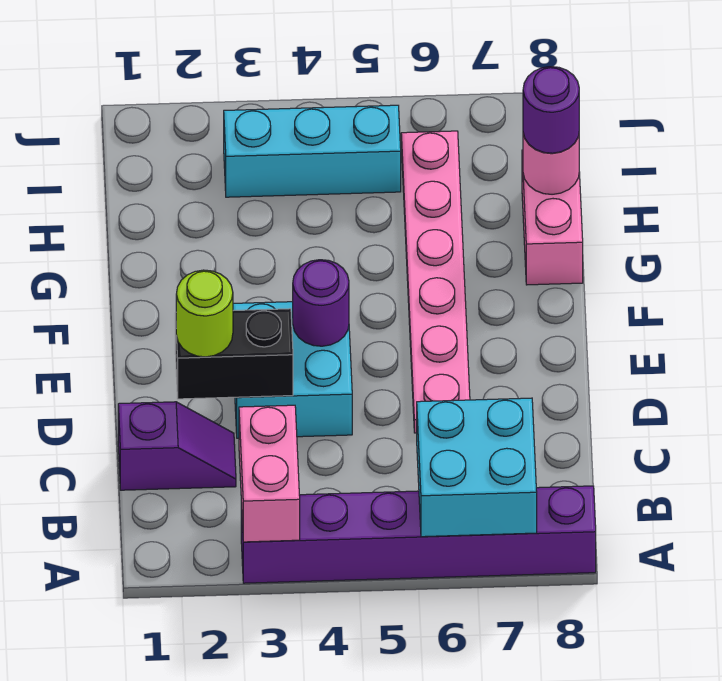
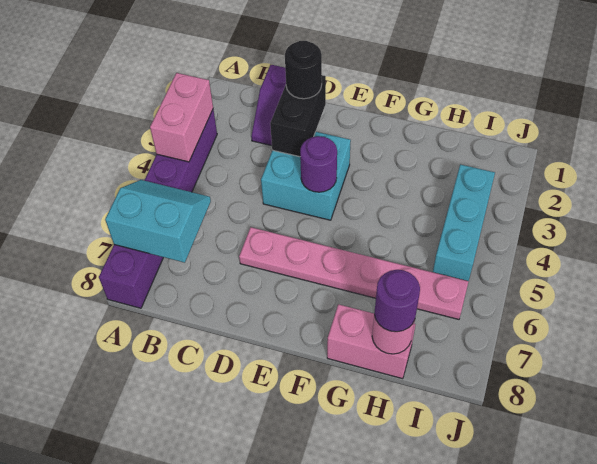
pink 1x2 brick [239,405,300,542] -> pink 1x2 brick turned to [150,73,213,162]
cyan 2x2 brick [417,398,537,537] -> cyan 2x2 slope [105,180,211,263]
lime 1x1 round brick [176,270,233,357] -> black 1x1 round brick [285,41,322,99]

